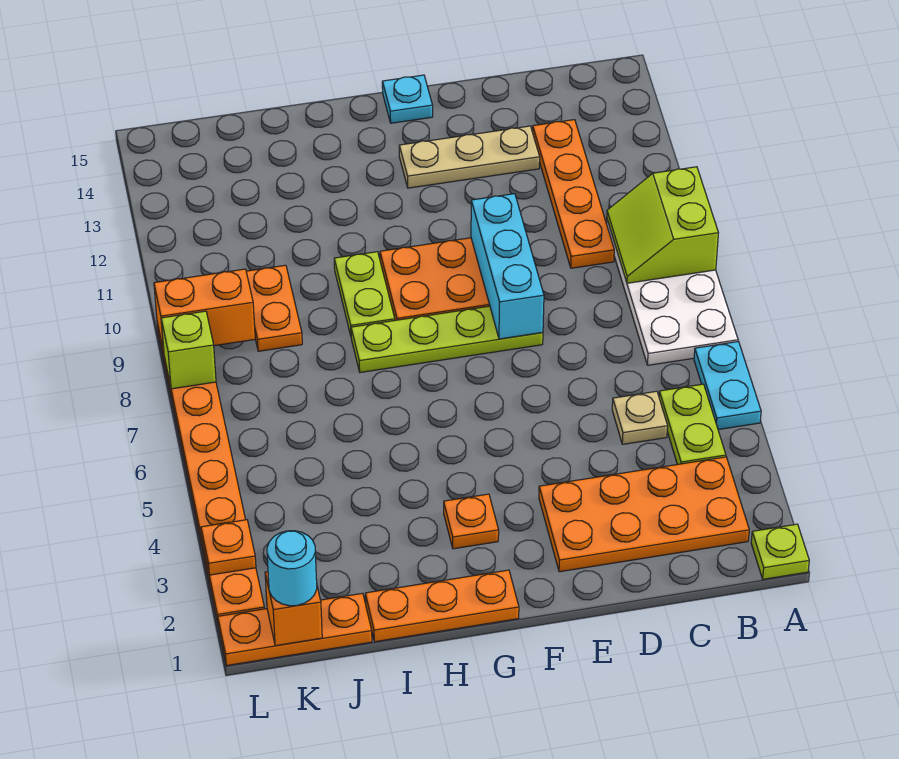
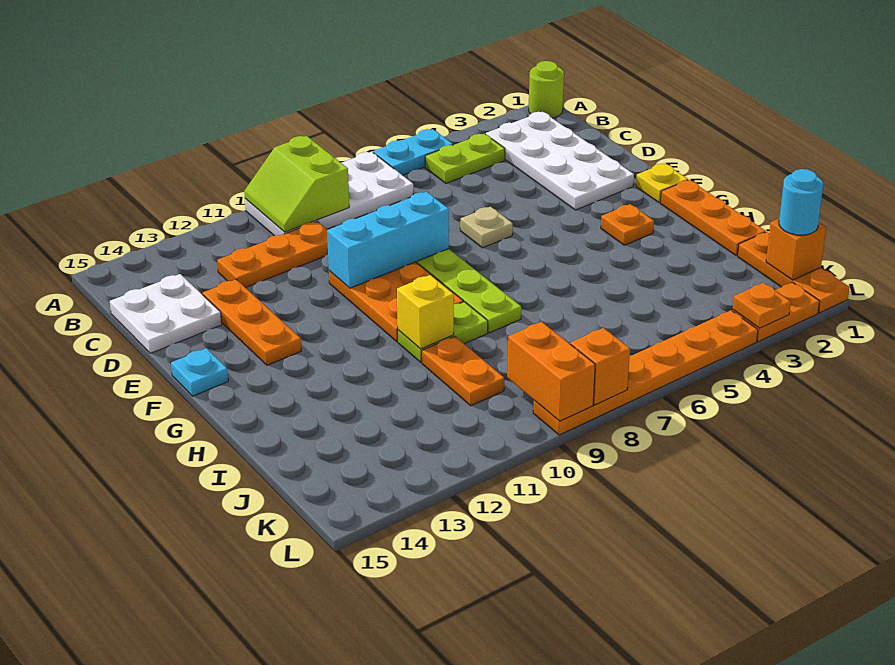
lime 1x1 plate [751,524,809,579] -> lime 1x1 round brick [529,61,564,118]
lime 2x2 slope [607,167,718,283] -> lime 2x2 slope turned to [244,136,349,232]
orange 2x4 plate [539,457,749,572] -> white 2x4 plate [486,112,634,210]
tan 1x1 plate [612,391,668,444] -> tan 1x1 plate moved to [460,207,513,248]
orange 1x4 plate [533,120,614,268] -> orange 1x3 plate [217,222,328,288]
none -> white 2x2 plate [110,274,222,353]
tan 1x3 plate [399,126,540,188] -> orange 1x3 plate [203,280,301,365]
none -> yellow 1x1 plate [636,163,688,203]
none -> yellow 1x1 brick [397,275,454,349]
orange 1x2 plate [246,265,302,351] -> orange 1x2 plate turned to [422,336,504,406]
lime 1x1 brick [161,311,216,389] -> orange 1x1 brick [570,328,630,405]

